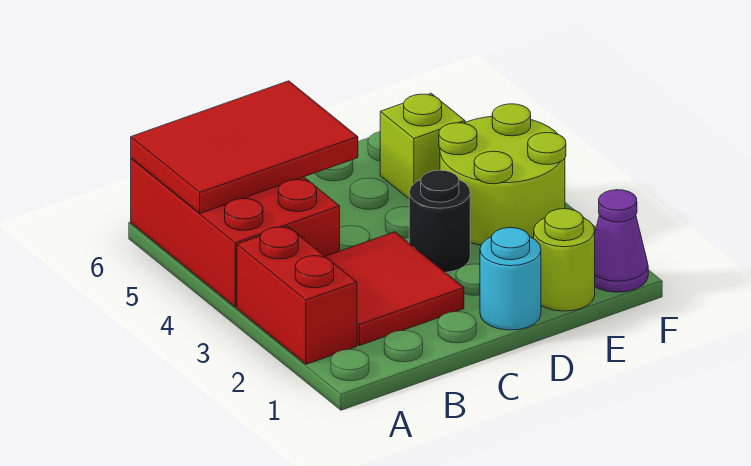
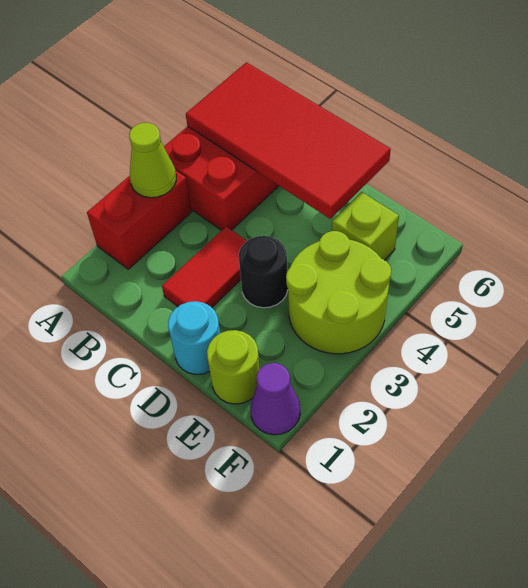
none -> lime 1x1 cone [129,123,176,198]
red 2x3 tile [131,81,358,213] -> red 2x4 tile [186,62,391,219]
red 2x2 tile [325,232,464,345] -> red 1x2 tile [162,226,247,307]

